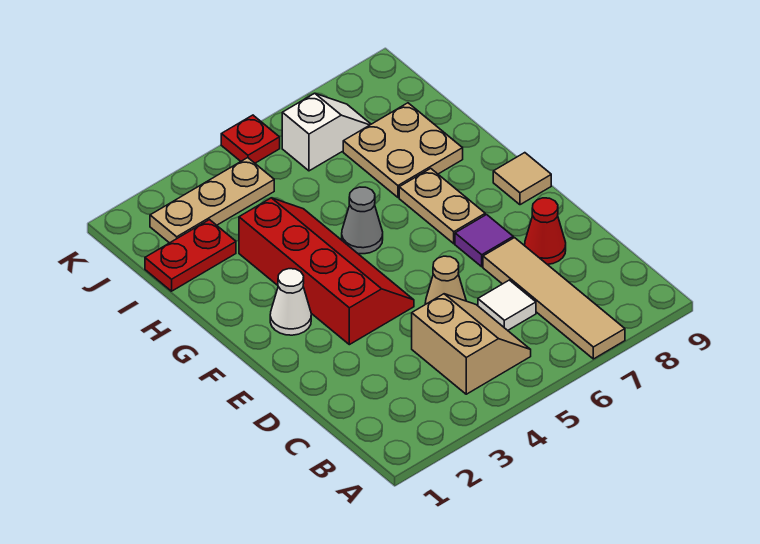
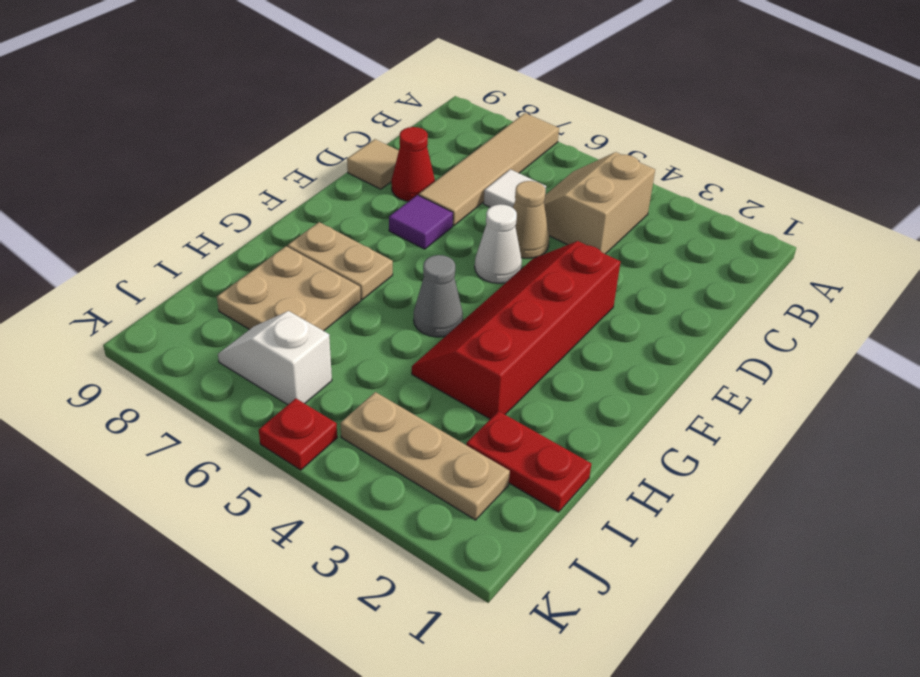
white 1x1 cone [270,269,311,335] -> white 1x1 cone moved to [475,204,522,283]
tan 1x2 plate [399,168,485,244] -> tan 1x2 plate turned to [288,222,393,300]
tan 1x1 tile [493,153,551,205] -> tan 1x1 tile moved to [347,139,399,189]

